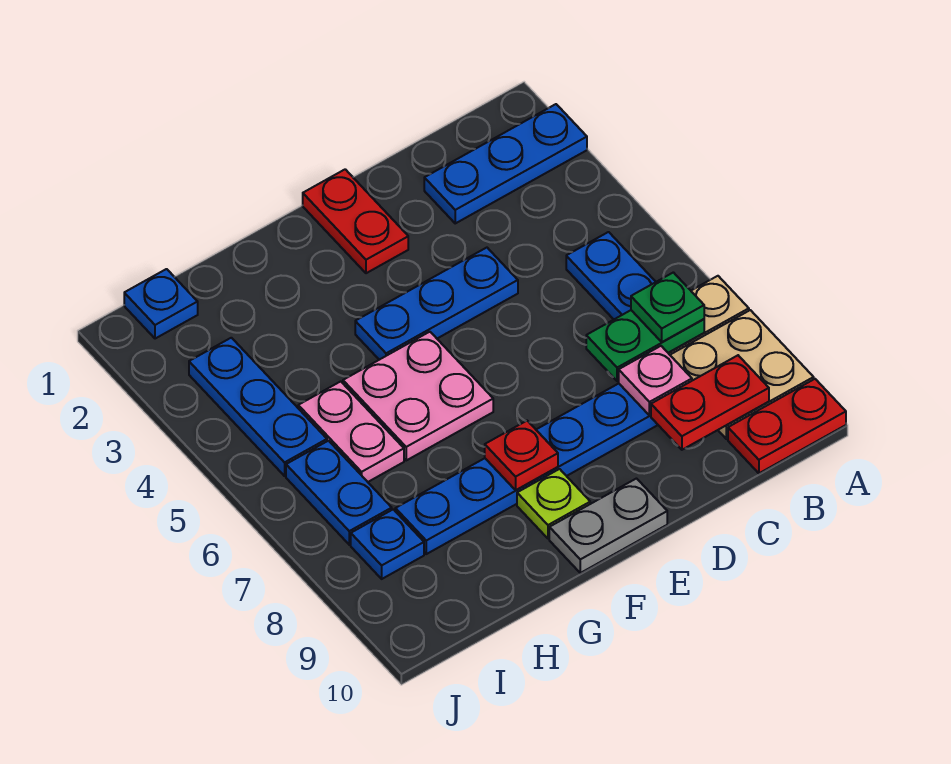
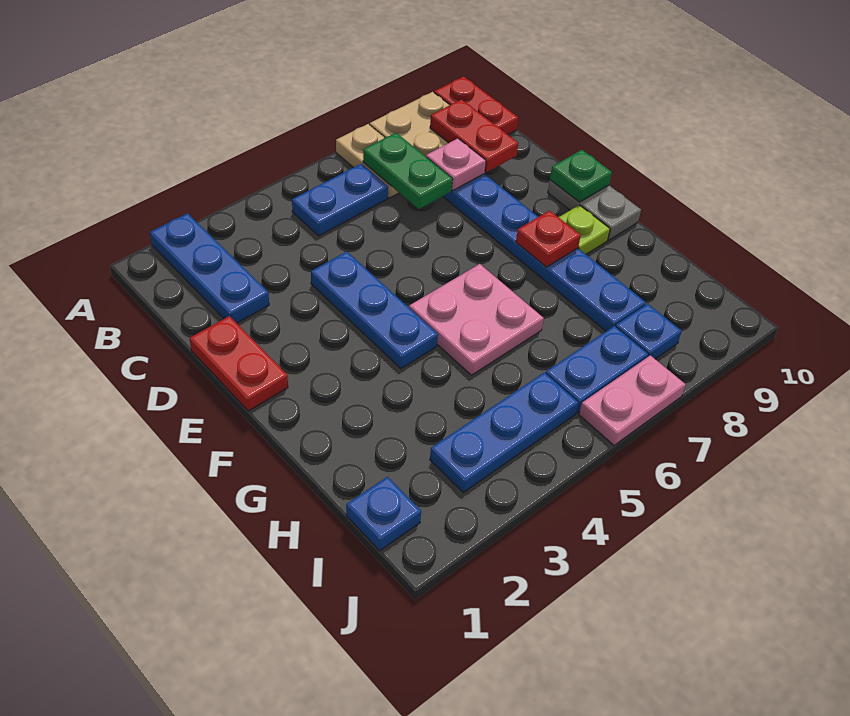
green 1x1 plate [631,272,704,342] -> green 1x1 plate moved to [550,150,612,202]
red 1x2 plate [303,169,408,273] -> red 1x2 plate turned to [190,316,288,411]
pink 1x2 plate [298,381,404,482] -> pink 1x2 plate moved to [579,355,686,445]

